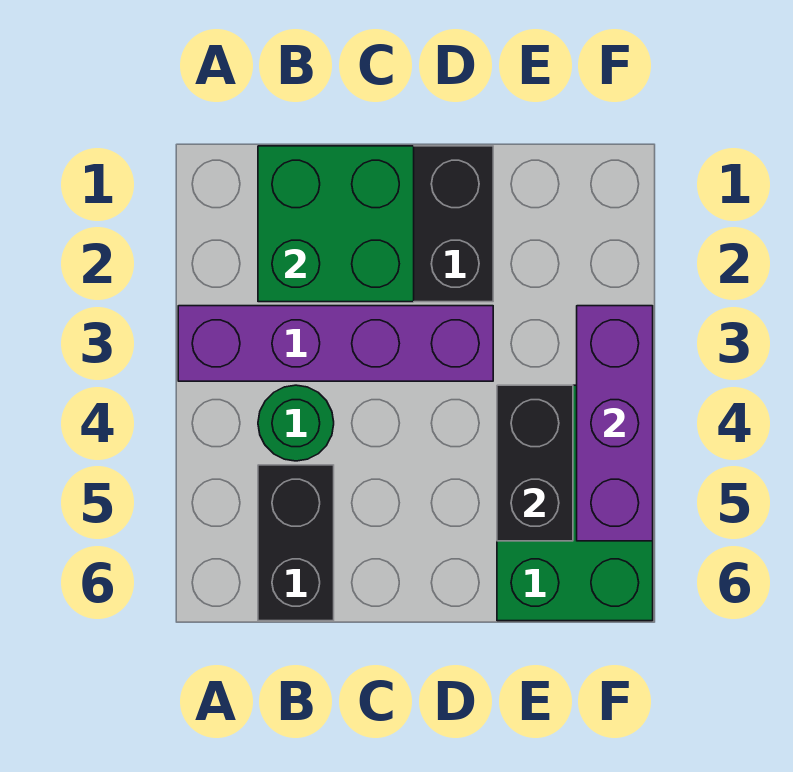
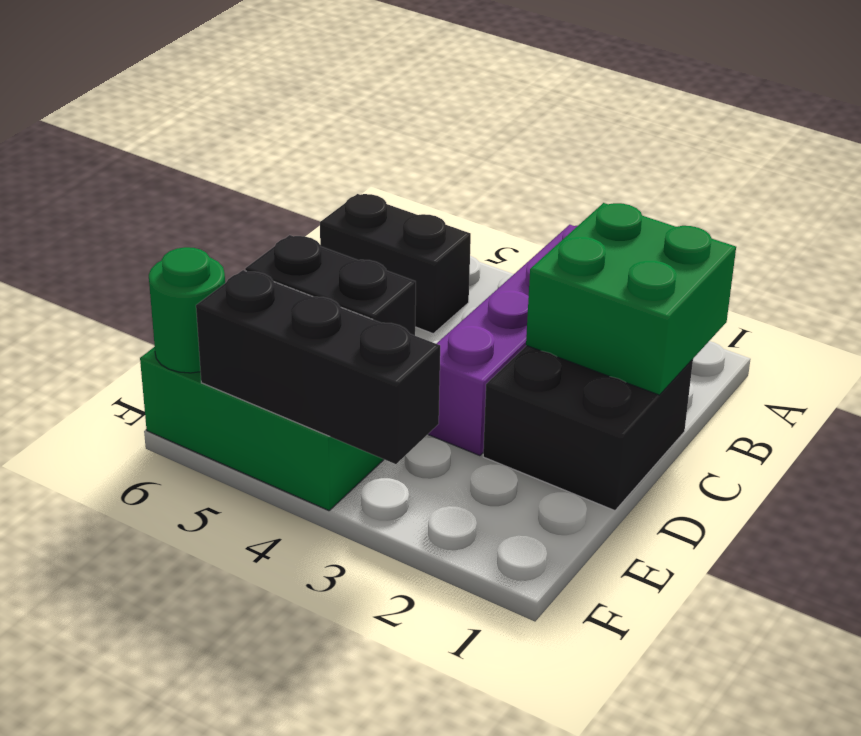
green 1x1 round brick [258,385,334,461] -> green 1x1 round brick moved to [149,247,225,373]
purple 1x3 brick [577,306,653,541] -> black 1x3 brick [196,270,440,464]

